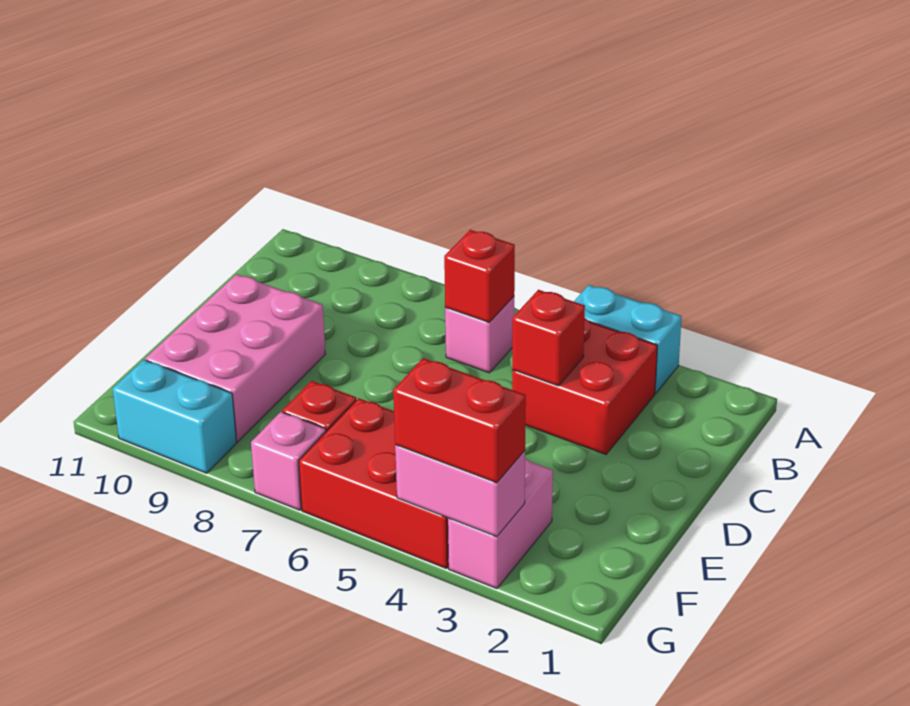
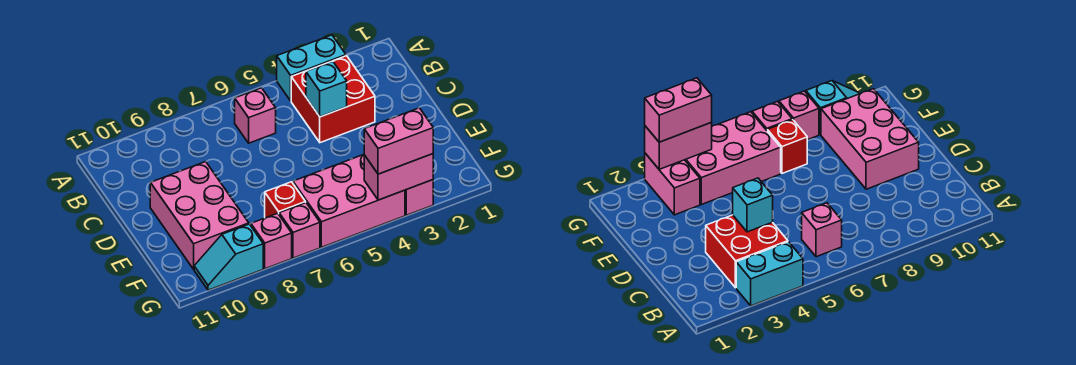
red 1x1 brick [444,230,515,322] -> none
red 1x1 brick [512,290,585,386] -> cyan 1x1 brick [306,61,347,117]
red 2x3 brick [299,398,449,568] -> pink 2x3 brick [293,155,405,247]
red 1x2 brick [393,358,526,483] -> pink 1x2 brick [364,108,433,174]
none -> pink 1x1 brick [251,213,292,269]
cyan 1x2 brick [113,360,236,473] -> cyan 1x2 slope [194,224,263,290]

